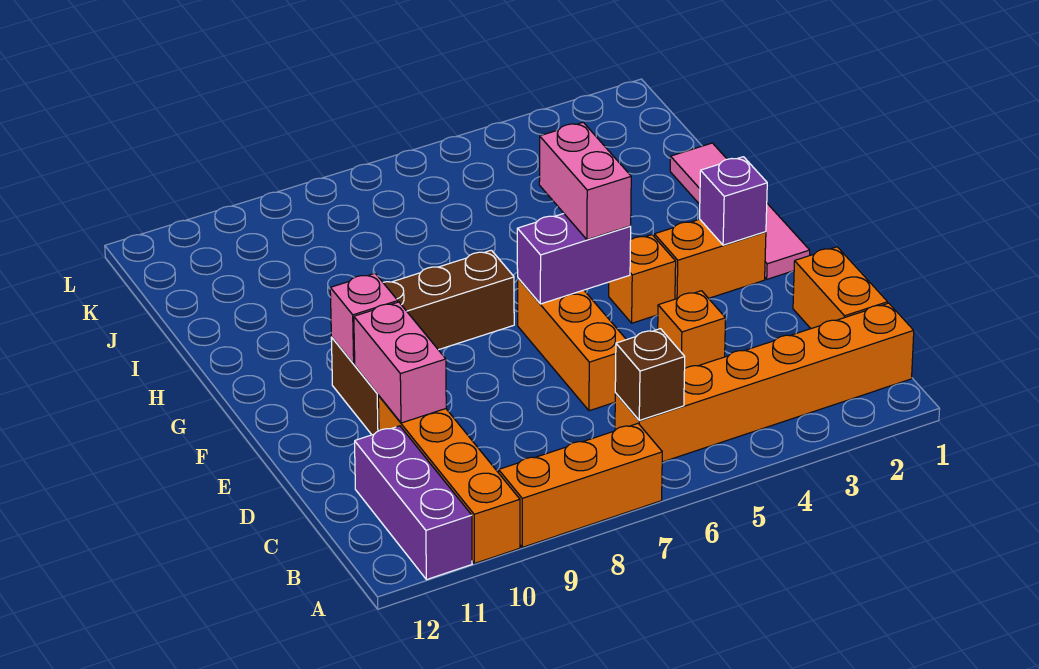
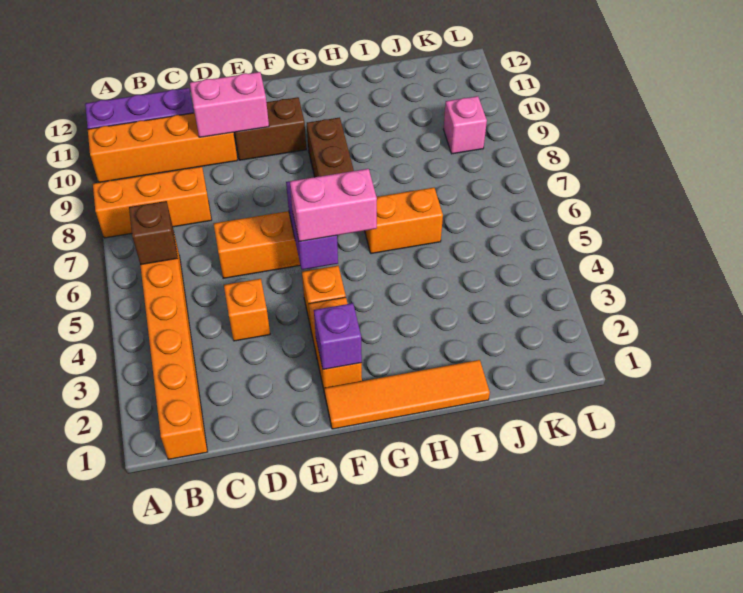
orange 1x3 brick [499,424,662,547] -> orange 1x3 brick turned to [93,167,212,238]
orange 1x2 brick [793,247,888,329] -> orange 1x2 brick moved to [365,188,443,254]
pink 1x4 tile [670,143,810,279] -> orange 1x4 tile [324,360,490,429]
pink 1x1 brick [330,273,398,364] -> pink 1x1 brick moved to [444,96,487,154]

